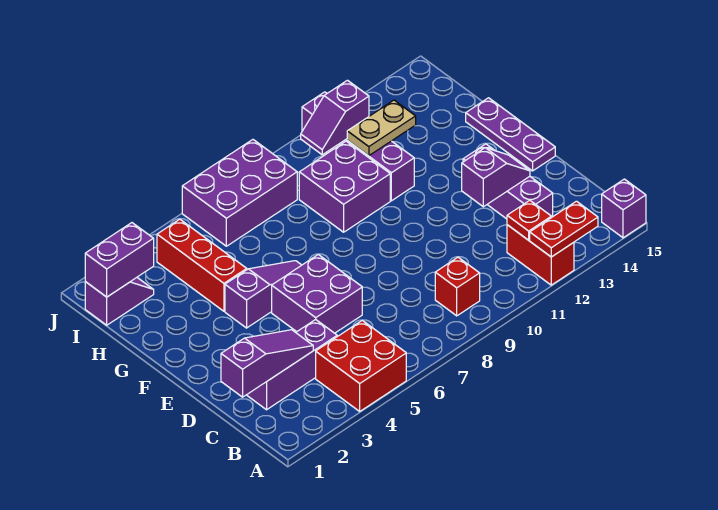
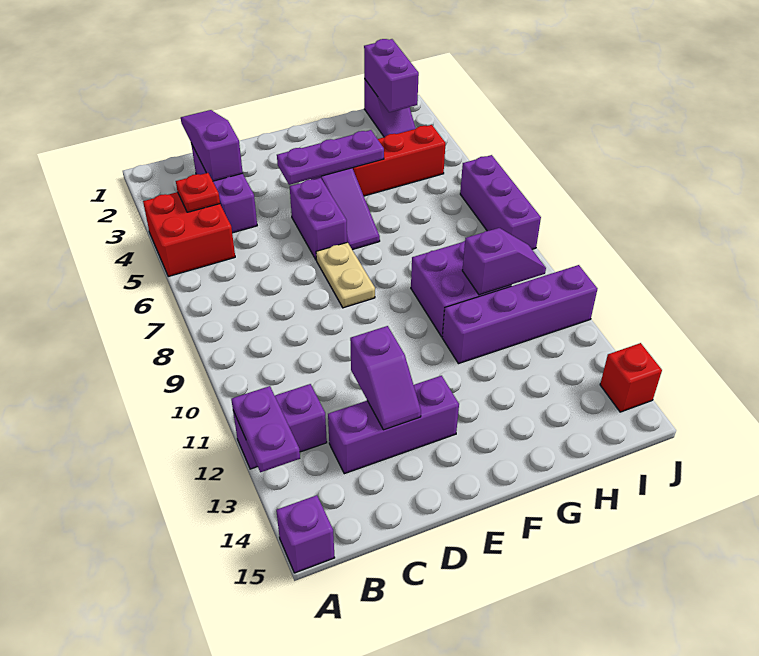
red 1x2 brick [507,225,574,285] -> purple 1x2 brick [233,384,327,469]
red 1x2 plate [530,201,598,257] -> purple 1x2 plate [231,386,300,472]
red 1x1 brick [435,257,480,316] -> red 1x1 brick moved to [600,343,662,412]
red 1x1 plate [507,200,551,240] -> red 1x1 plate moved to [176,173,220,212]
purple 1x3 slope [221,330,313,397] -> purple 1x3 slope turned to [181,110,243,181]
purple 2x2 brick [272,254,362,333] -> purple 1x2 brick [290,178,347,260]
purple 1x3 plate [466,98,555,171] -> purple 1x3 plate moved to [277,130,384,185]
tan 1x2 plate [347,100,416,156] -> tan 1x2 plate moved to [316,242,375,308]
purple 2x3 brick [182,140,297,246] -> purple 1x3 brick [460,155,541,249]
purple 1x2 slope [301,80,369,155] -> purple 1x2 slope turned to [462,228,546,295]

